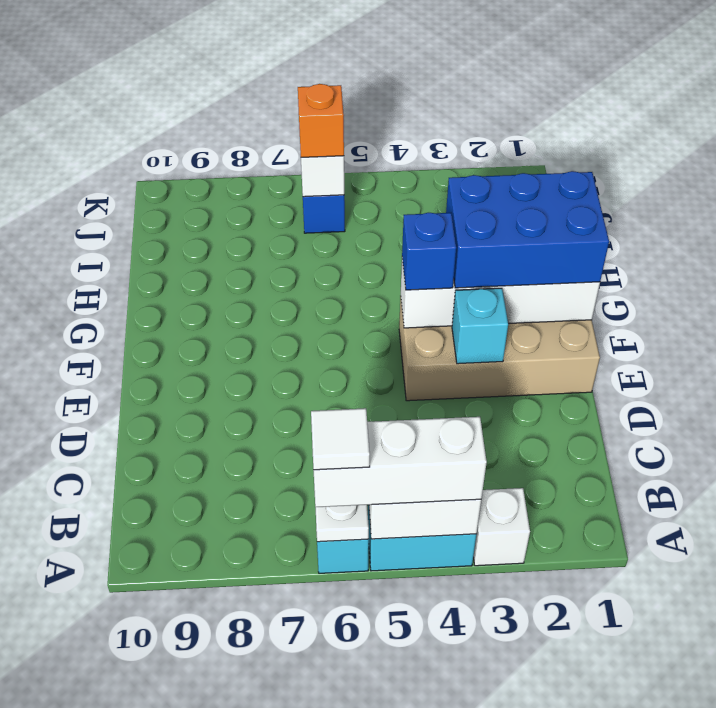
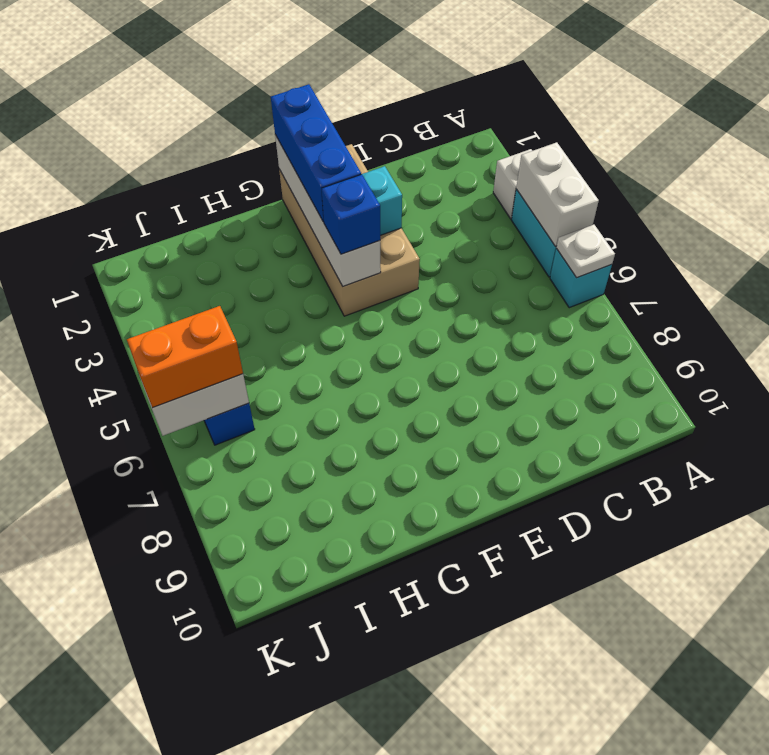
white 1x3 brick [314,417,487,507] -> none
white 1x1 tile [311,408,370,470] -> none
blue 2x3 brick [446,171,609,288] -> blue 1x3 brick [271,84,361,222]
orange 1x1 brick [298,84,344,157] -> orange 1x2 brick [127,306,243,408]

